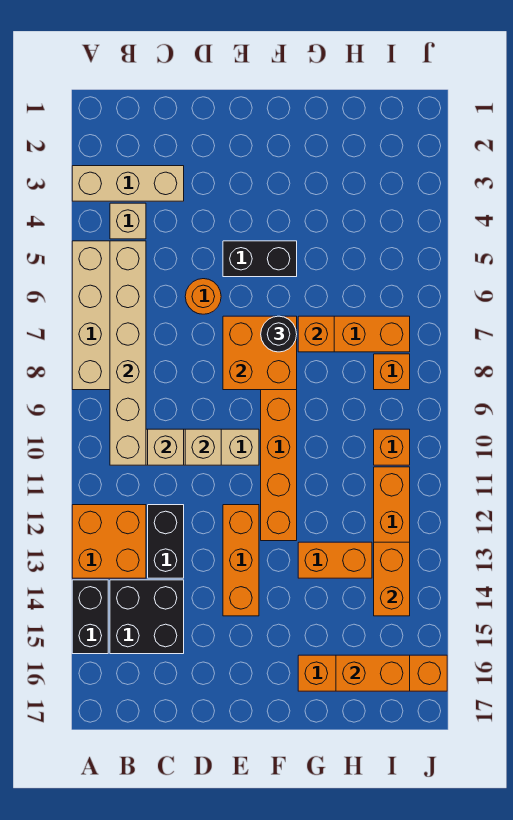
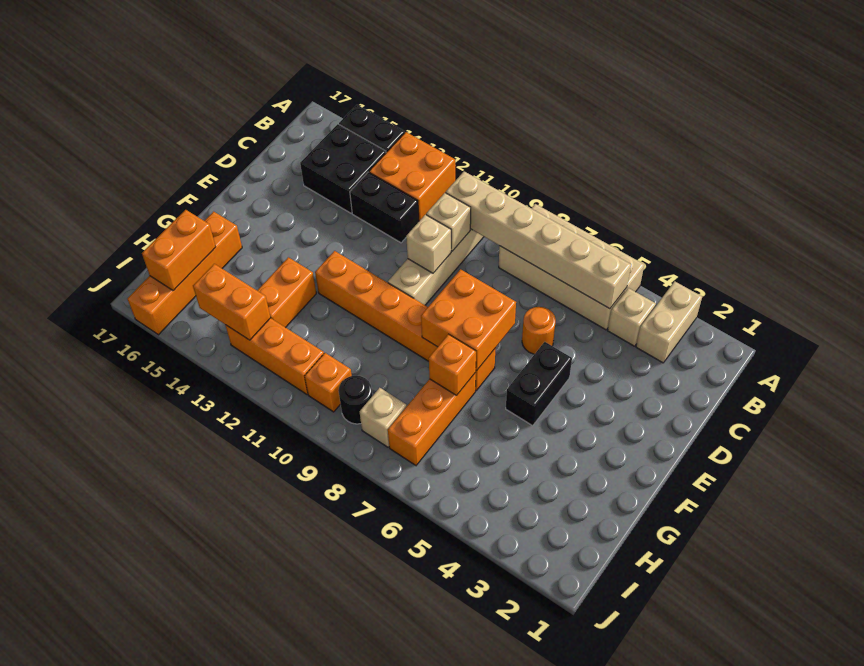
tan 1x3 brick [72,166,184,201] -> tan 1x2 brick [636,281,702,363]
orange 1x3 brick [223,505,259,616] -> none
black 1x1 round brick [261,316,297,352] -> black 1x1 round brick moved to [338,376,372,424]
orange 1x1 brick [374,354,410,390] -> tan 1x1 brick [360,388,407,447]

